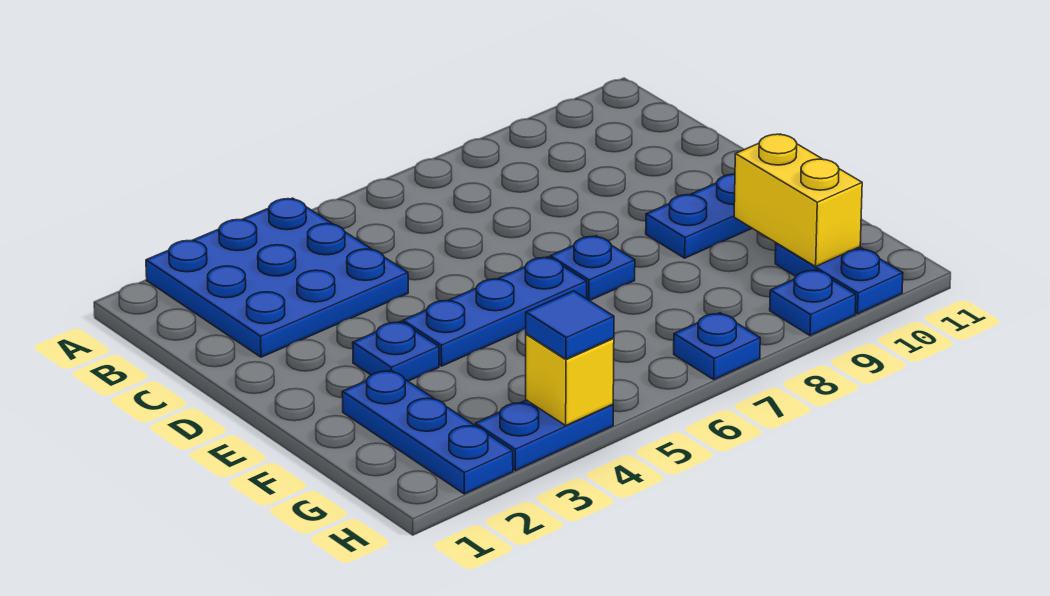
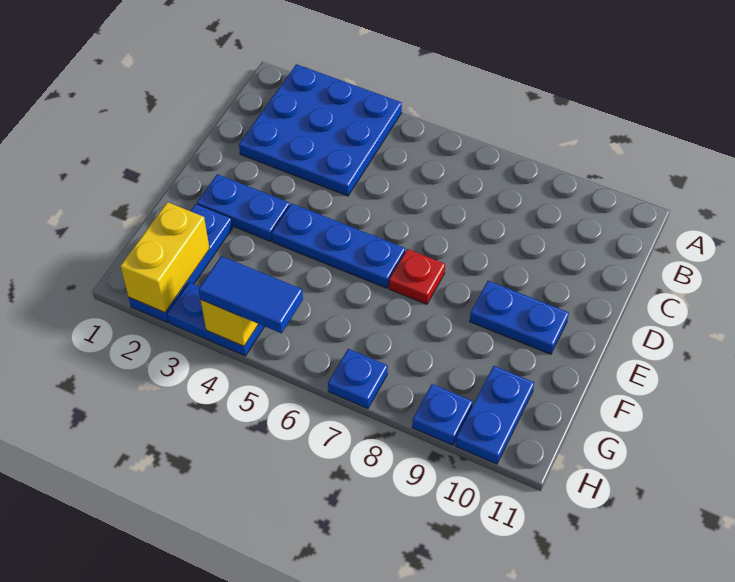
blue 1x1 plate [353,321,439,381] -> blue 1x2 plate [197,174,290,242]
blue 1x1 plate [550,236,635,301] -> red 1x1 plate [389,249,445,304]
yellow 1x2 brick [734,134,862,266] -> yellow 1x2 brick moved to [120,202,209,313]
blue 1x1 tile [526,291,614,359] -> blue 1x2 tile [199,256,303,333]

